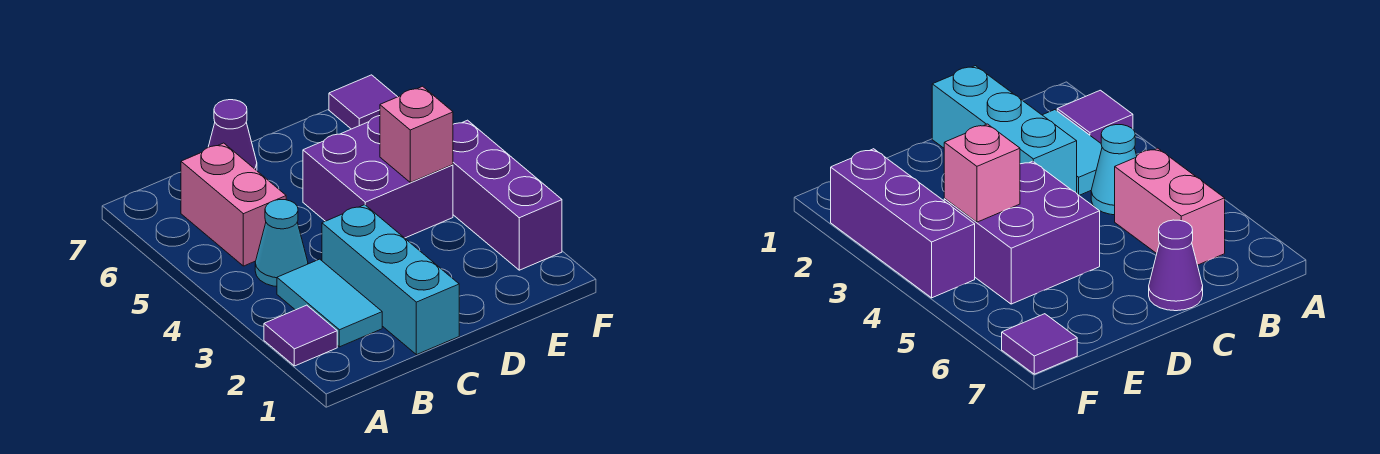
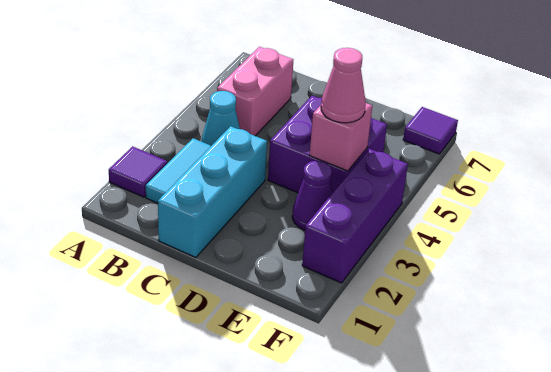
purple 1x1 cone [208,100,257,171] -> purple 1x1 cone moved to [292,161,332,230]
none -> pink 1x1 cone [321,48,366,123]

